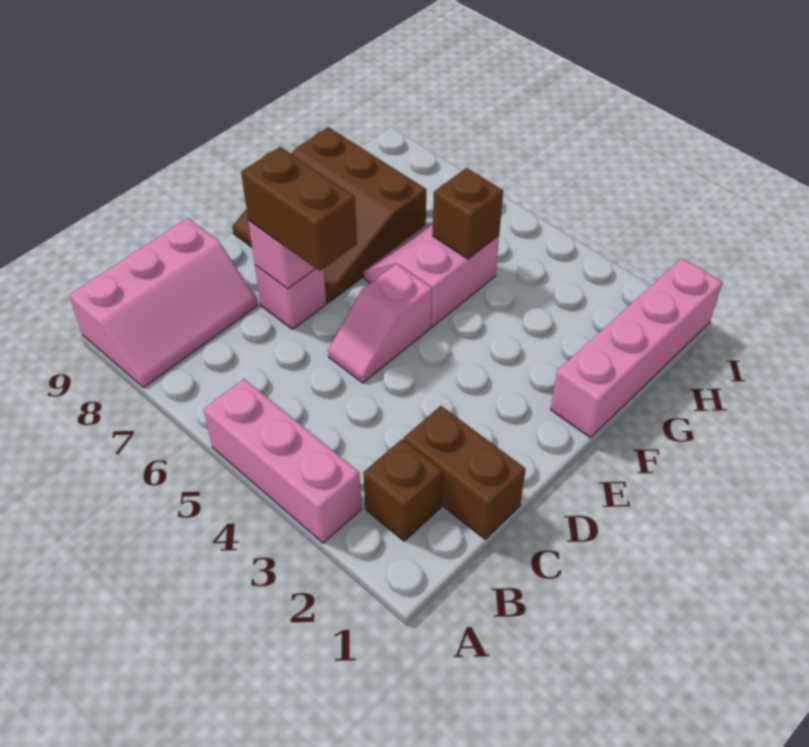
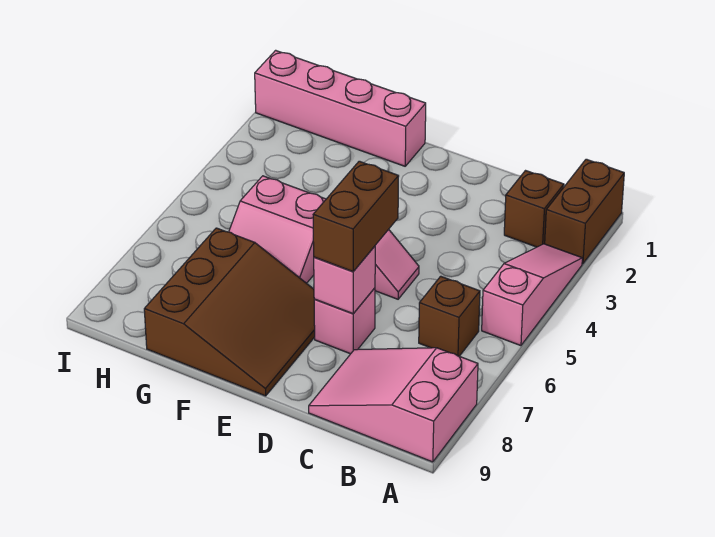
pink 1x3 brick [204,379,361,543] -> pink 1x3 slope [482,244,582,346]
pink 2x3 slope [69,218,257,388] -> pink 2x3 slope turned to [309,348,478,462]
brown 1x2 brick [404,406,526,539] -> brown 1x2 brick moved to [545,159,624,264]
brown 1x1 brick [433,168,503,259] -> brown 1x1 brick moved to [419,276,480,356]

